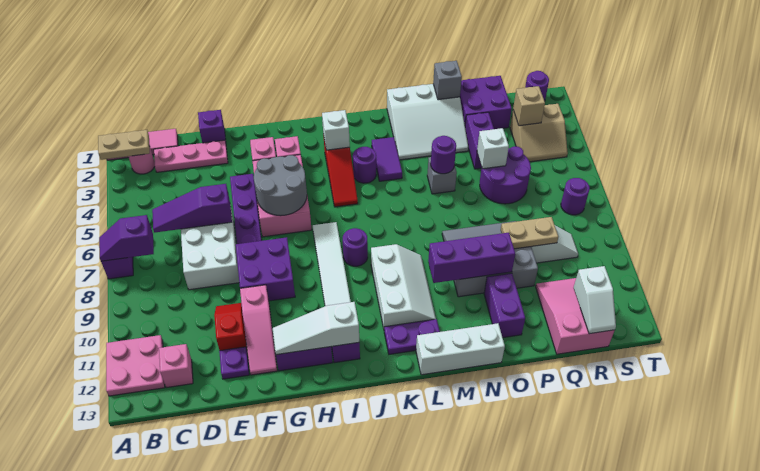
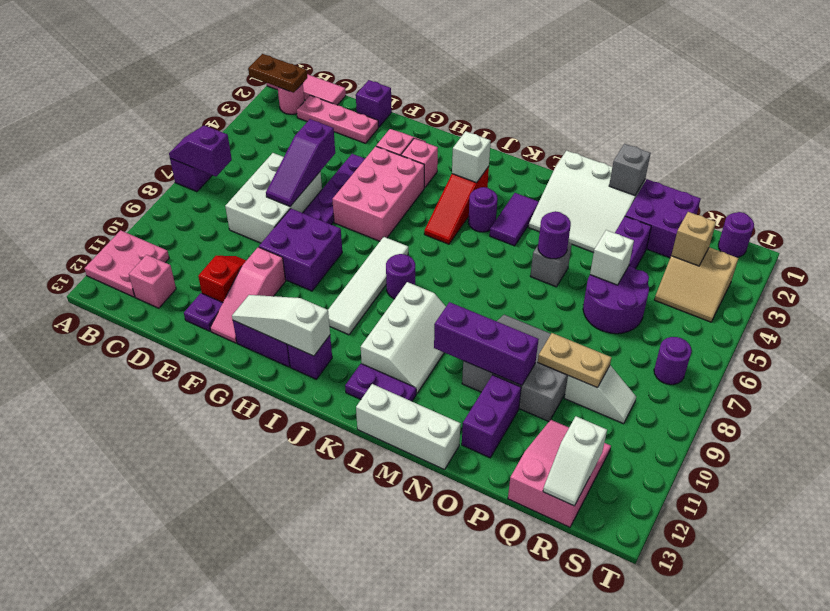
tan 1x2 plate [98,130,150,160] -> brown 1x2 plate [248,54,307,93]
purple 1x3 slope [152,184,232,233] -> purple 1x3 slope turned to [266,119,335,206]
grey 2x2 round brick [254,155,307,216] -> none

